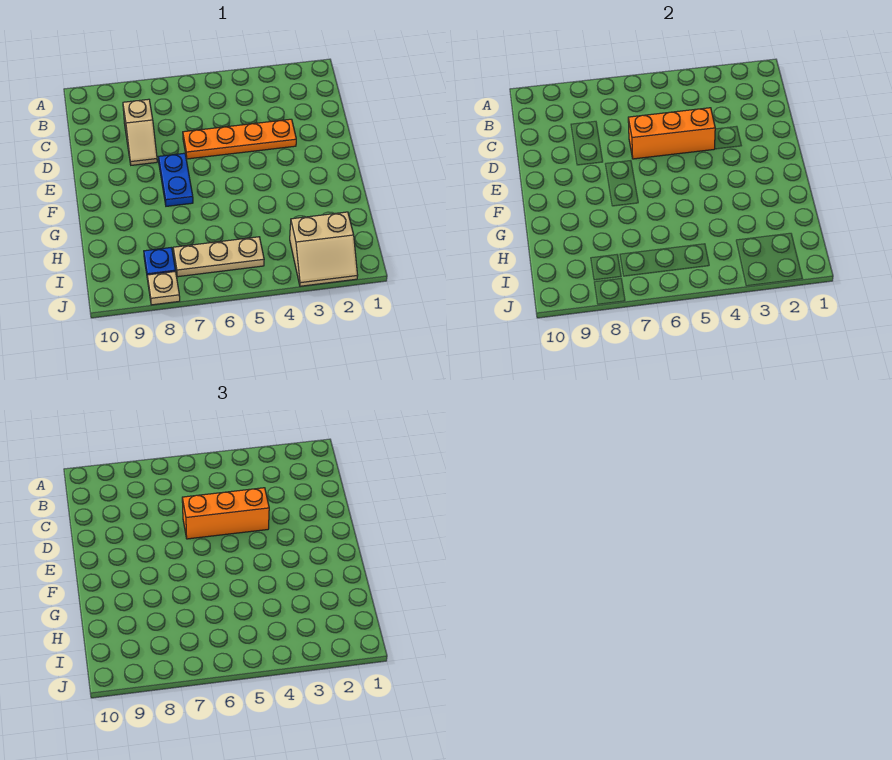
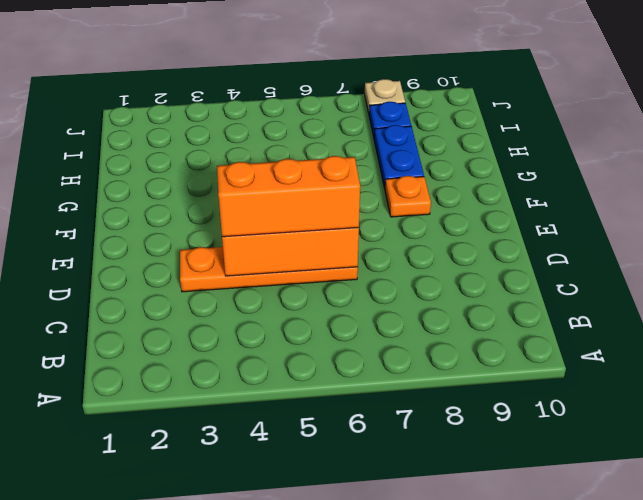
tan 1x2 slope [123,99,157,165] -> none
blue 1x2 plate [159,153,193,206] -> blue 1x2 plate moved to [374,125,424,188]
none -> orange 1x1 plate [385,176,431,217]
tan 2x2 slope [290,212,358,286] -> none
tan 1x3 plate [173,237,264,277] -> none

